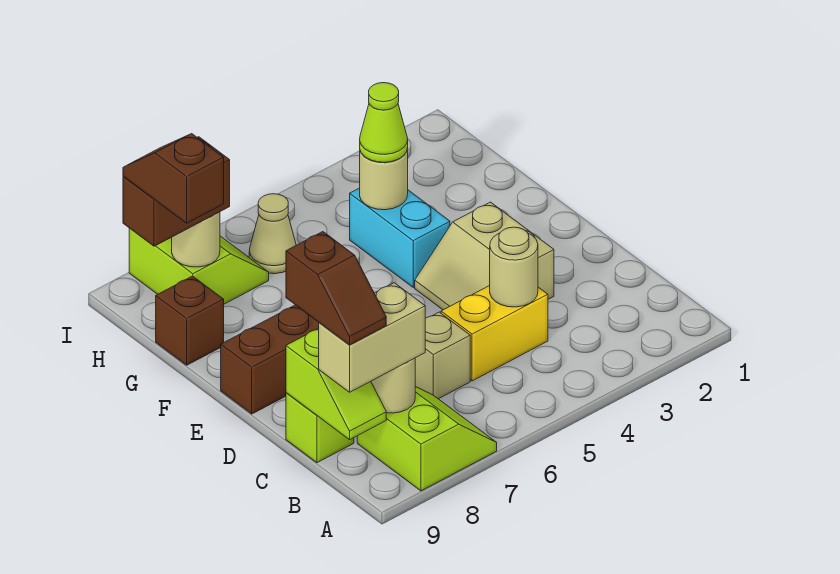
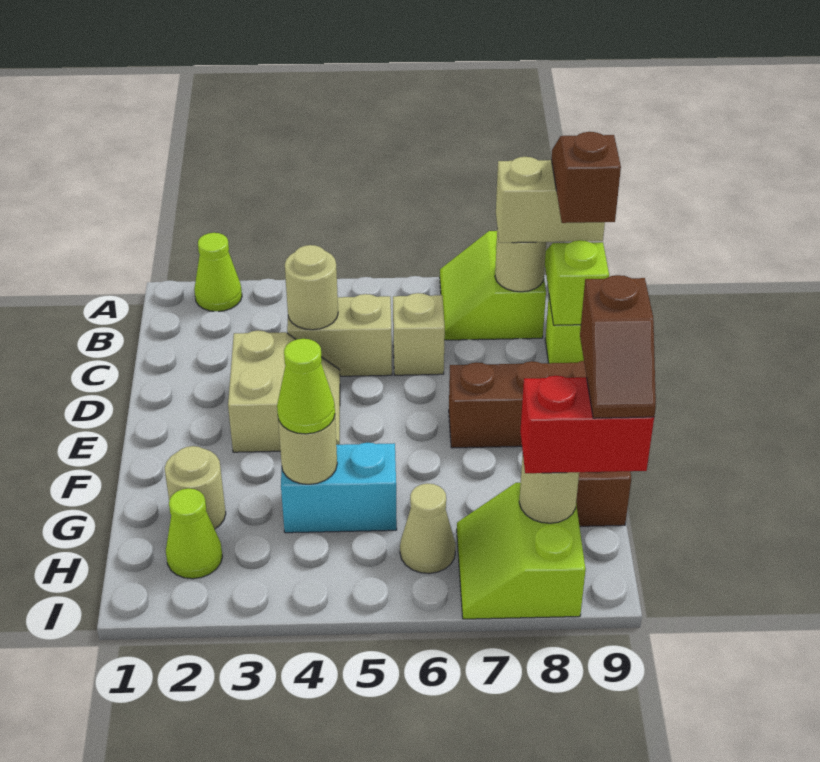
none -> lime 1x1 cone [194,233,242,312]
yellow 1x2 brick [441,286,548,381] -> tan 1x2 brick [287,294,392,376]
cyan 1x2 brick [350,188,450,287] -> cyan 1x2 brick turned to [281,443,397,533]
none -> tan 1x1 round brick [165,446,226,529]
none -> lime 1x1 cone [166,488,222,579]
brown 1x2 brick [123,137,230,246] -> red 1x2 brick [520,376,654,473]

